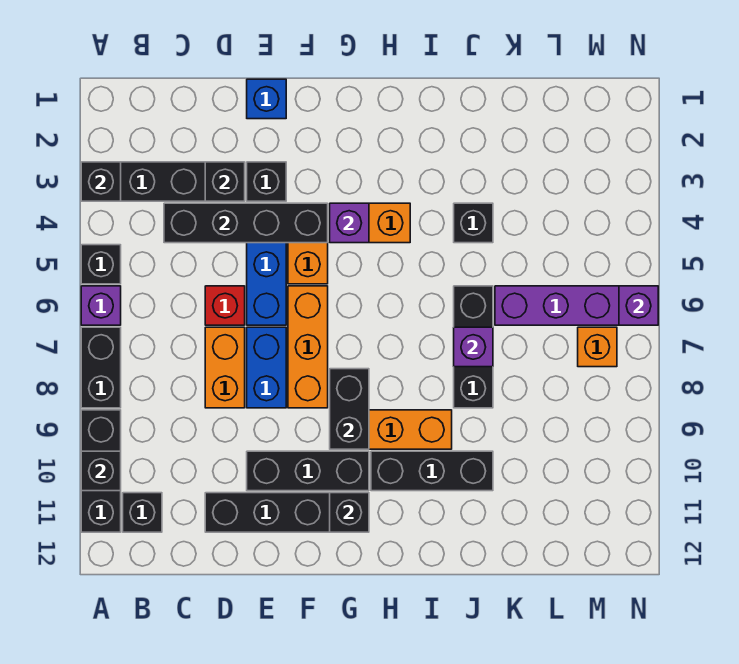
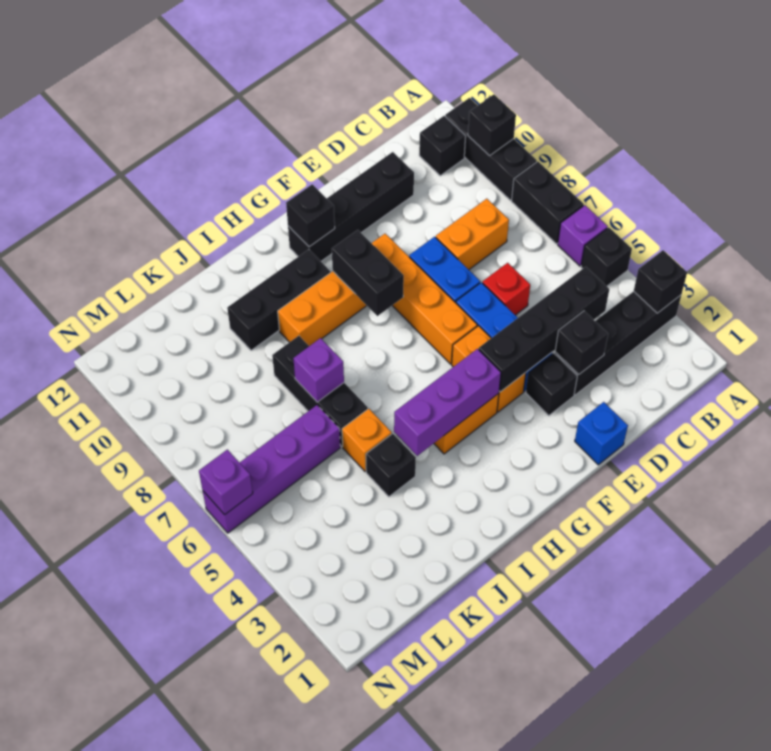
orange 1x2 brick [205,327,245,408] -> orange 1x2 brick turned to [436,199,509,270]
black 1x3 brick [247,451,369,491] -> none
orange 1x3 brick [288,286,328,408] -> orange 1x4 brick [372,234,477,364]
purple 1x1 brick [330,203,369,243] -> purple 1x3 brick [394,349,501,456]
orange 1x1 brick [578,327,617,367] -> orange 1x1 brick moved to [342,409,392,472]

